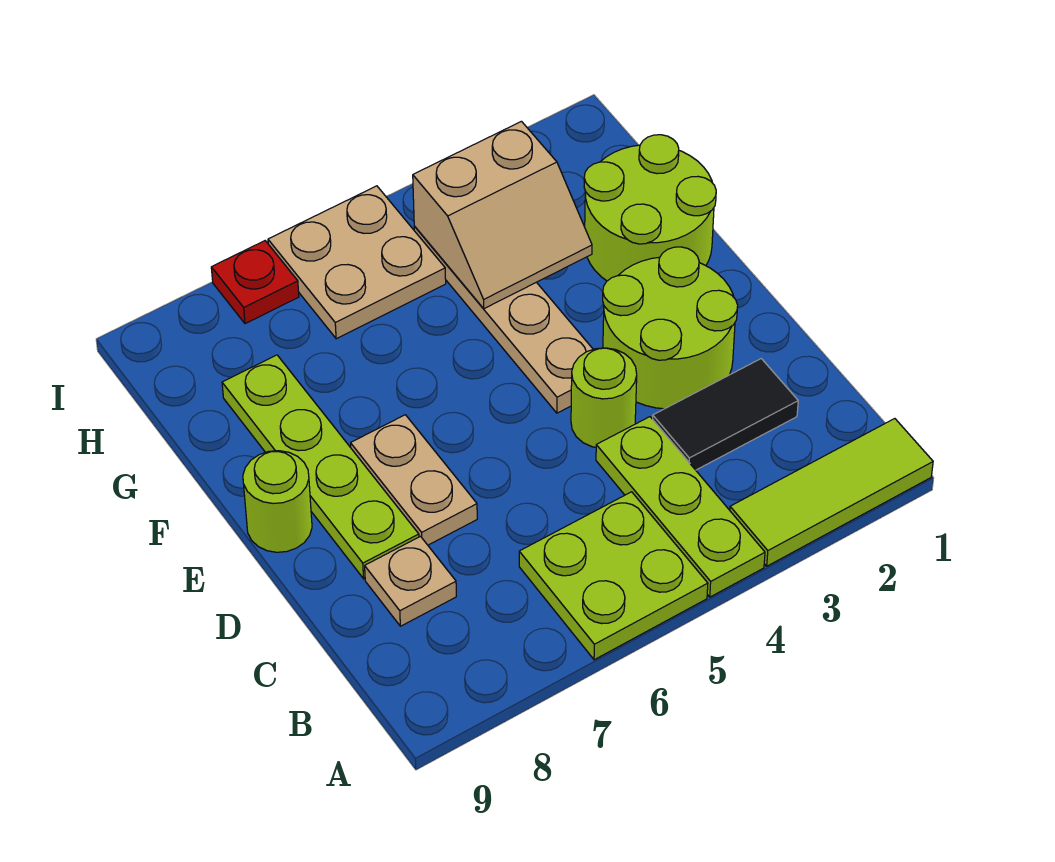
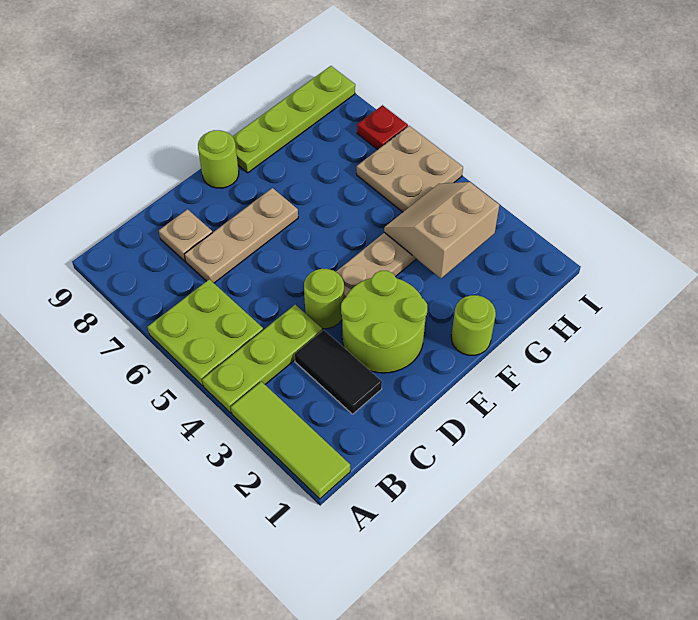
tan 1x2 plate [351,415,477,545] -> tan 1x3 plate [185,188,298,283]
lime 1x4 plate [222,355,419,579] -> lime 1x4 plate moved to [232,66,355,173]
lime 2x2 round brick [584,135,716,281] -> lime 1x1 round brick [451,295,496,355]
tan 2x2 slope [413,121,592,309] -> tan 2x2 slope turned to [384,182,499,278]

